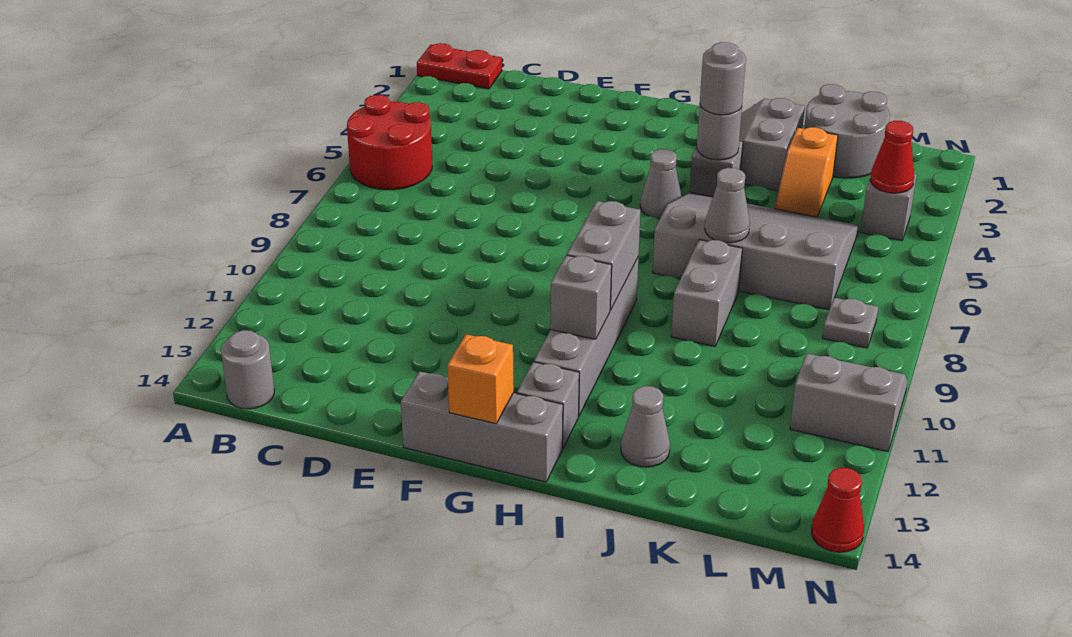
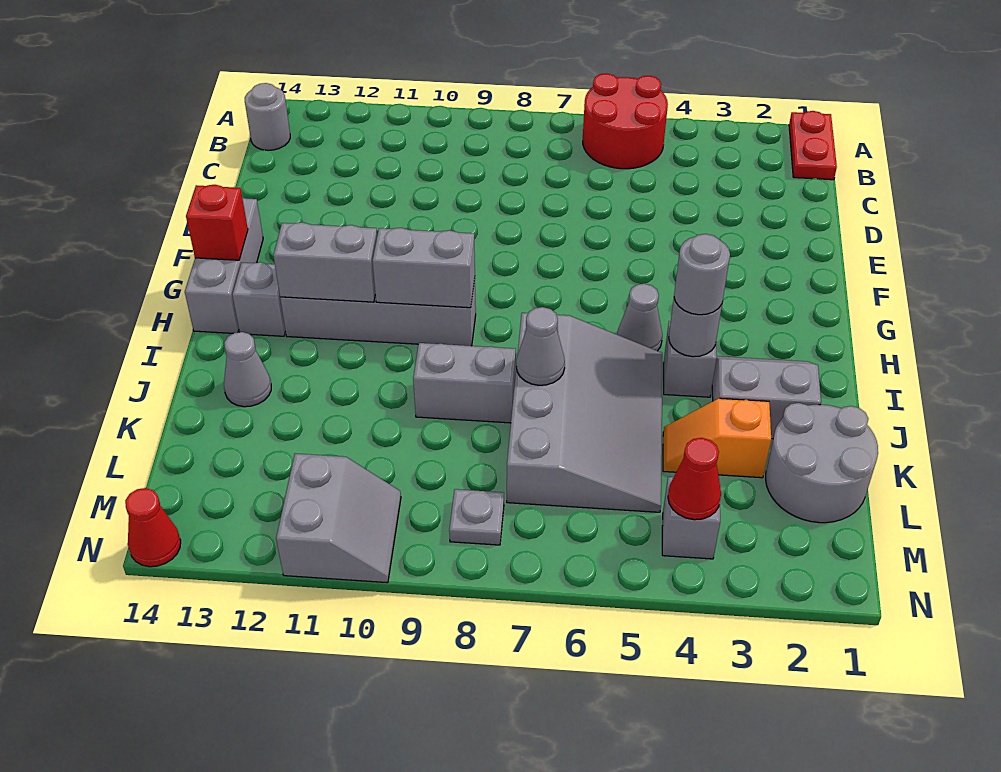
orange 1x1 brick [447,334,514,424] -> red 1x1 brick [186,185,248,260]
grey 1x1 brick [550,255,612,339] -> grey 1x2 brick [273,222,377,302]

